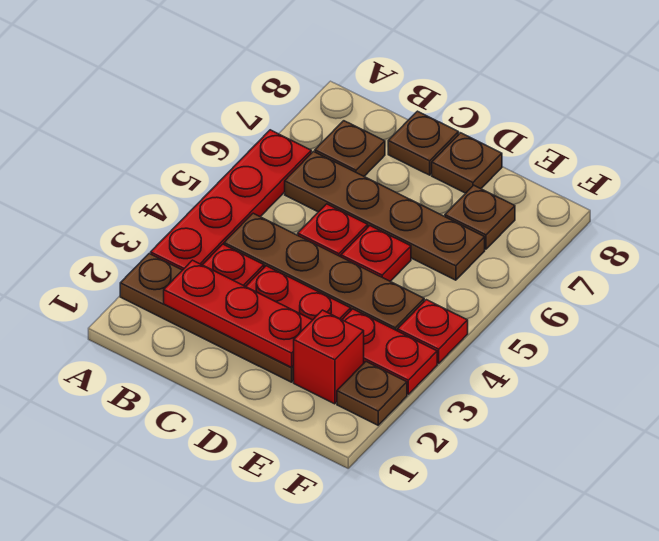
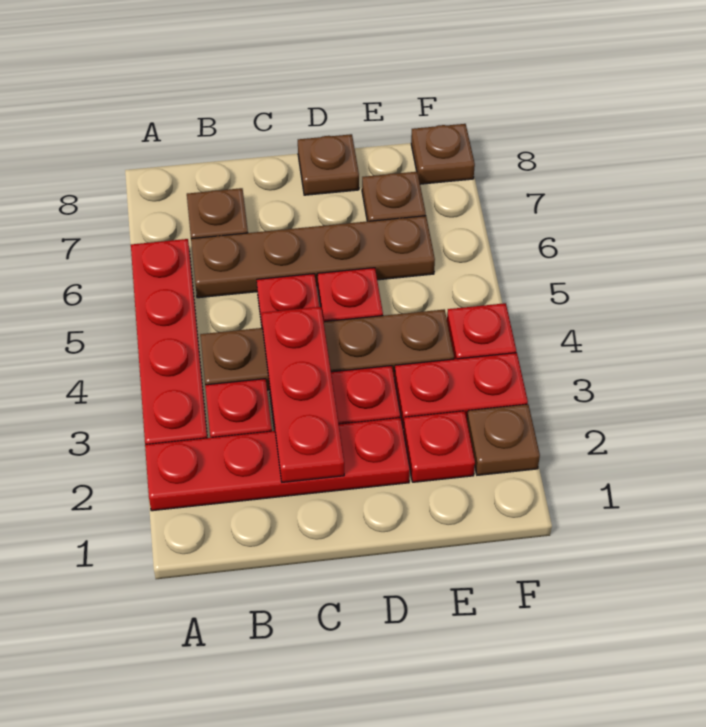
brown 1x4 plate [120,254,294,382] -> red 1x4 plate [145,418,410,511]
red 1x3 plate [164,260,312,367] -> red 1x3 plate turned to [262,307,344,482]
brown 1x1 plate [388,111,459,175] -> brown 1x1 plate moved to [411,124,475,184]
red 1x1 brick [294,310,364,404] -> red 1x1 plate [403,411,475,482]

